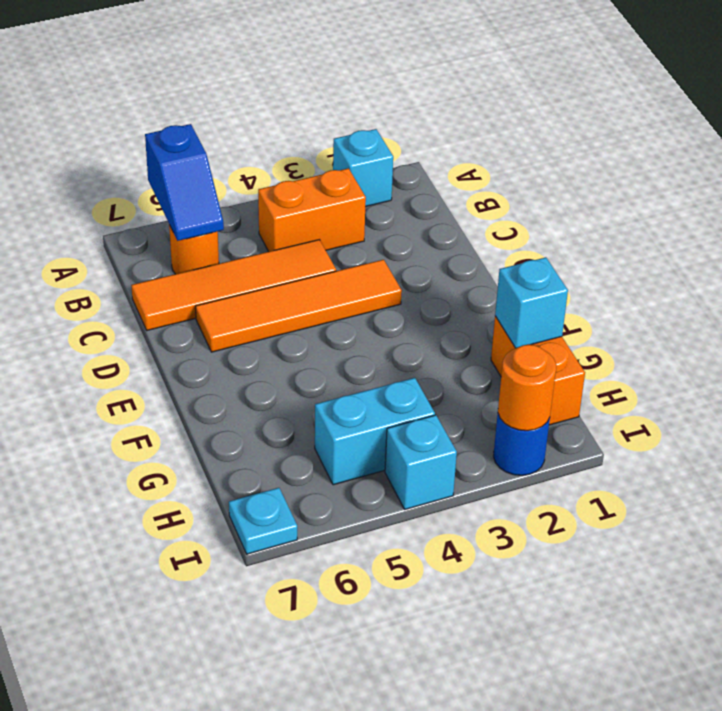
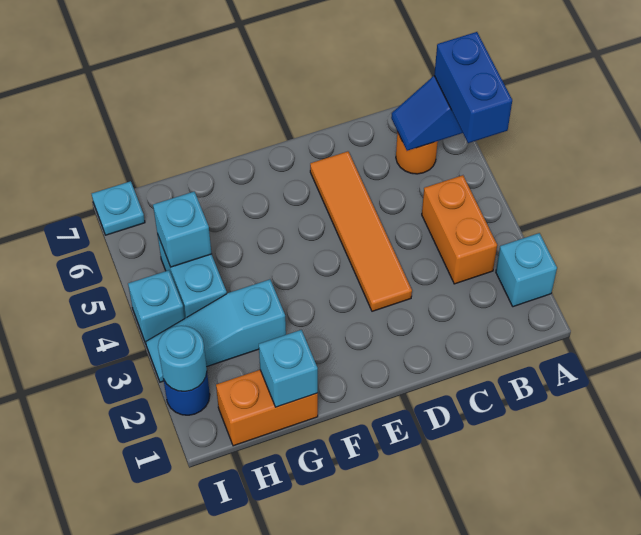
none -> blue 1x2 brick [434,32,512,143]
orange 1x4 tile [131,240,336,330] -> none
none -> cyan 1x3 slope [146,279,286,382]
none -> cyan 1x1 brick [153,192,212,267]
orange 1x1 round brick [498,345,556,431] -> cyan 1x1 round brick [158,326,207,391]

